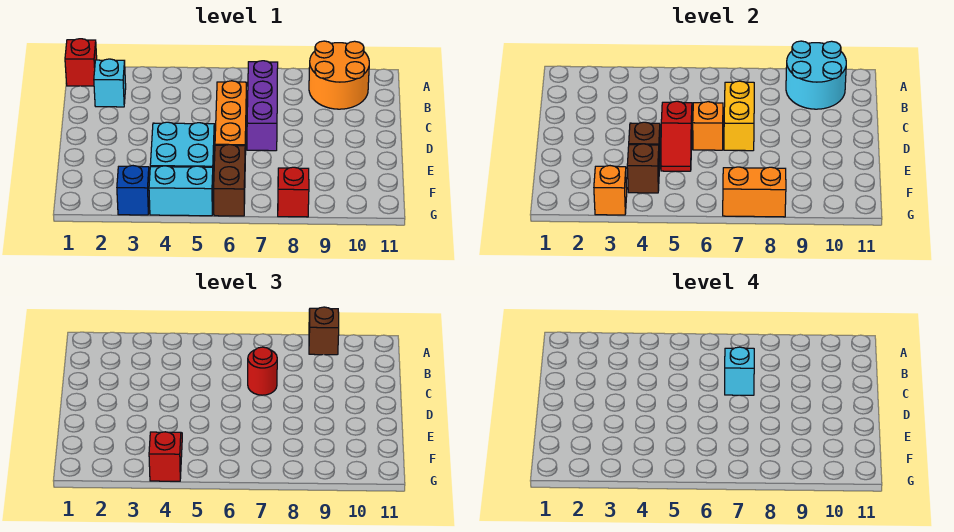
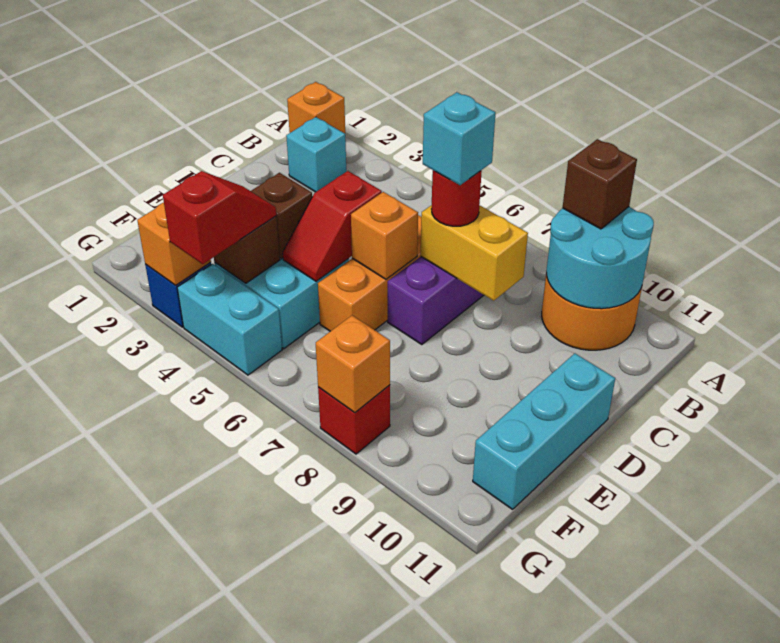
red 1x1 brick [65,39,97,86] -> orange 1x1 brick [287,82,345,133]
yellow 1x2 brick [724,81,754,151] -> yellow 1x2 brick turned to [421,205,528,301]
none -> cyan 1x3 brick [473,353,615,509]
brown 1x2 brick [214,145,245,216] -> none
orange 1x2 brick [723,167,786,217] -> orange 1x1 brick [316,315,390,413]

